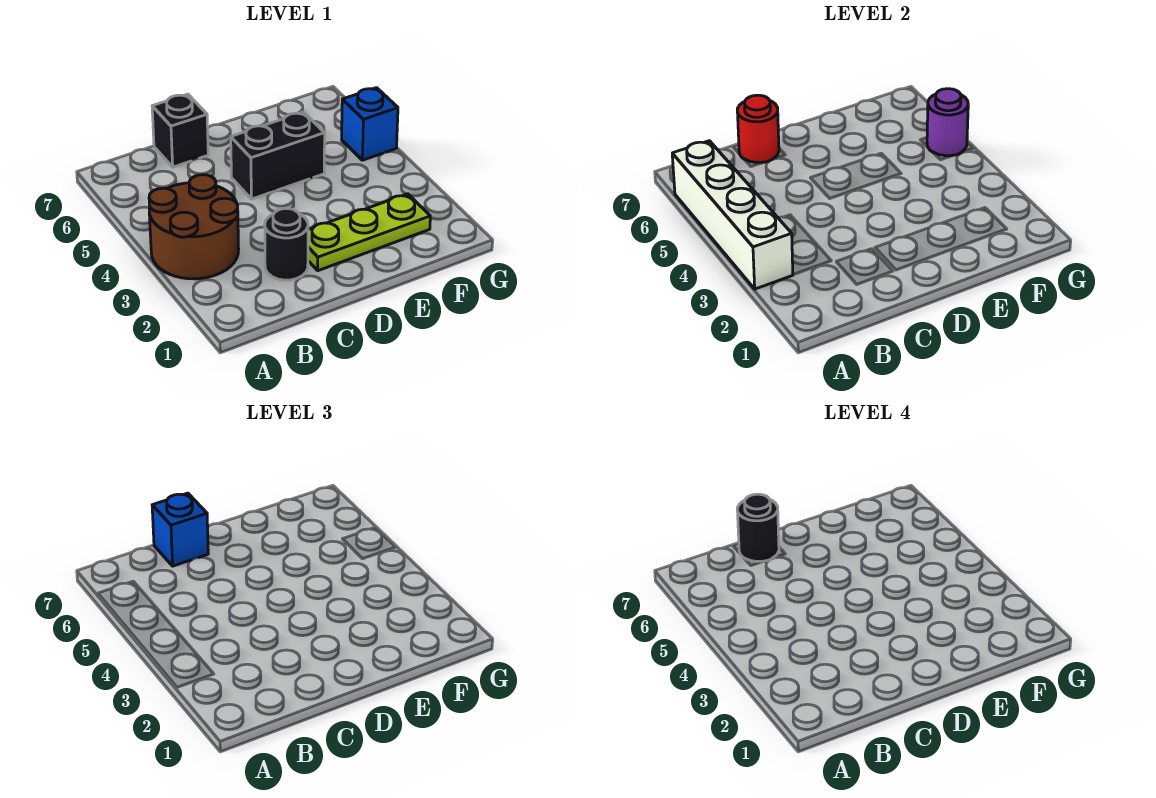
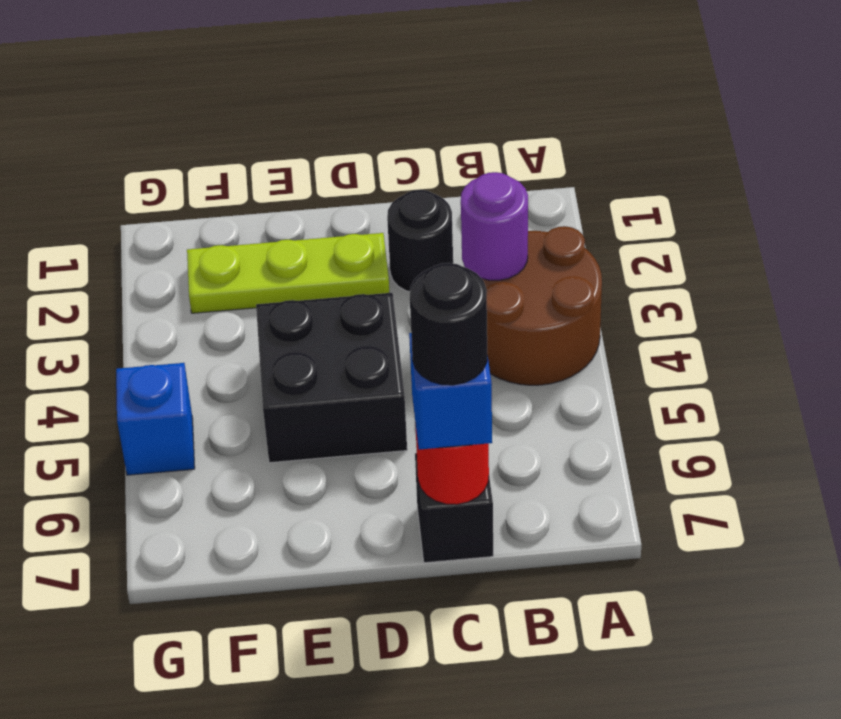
white 1x4 brick [672,141,793,289] -> none
black 1x2 brick [231,112,325,199] -> black 2x2 brick [256,293,407,463]
purple 1x1 round brick [927,89,968,156] -> purple 1x1 round brick moved to [461,172,528,280]

